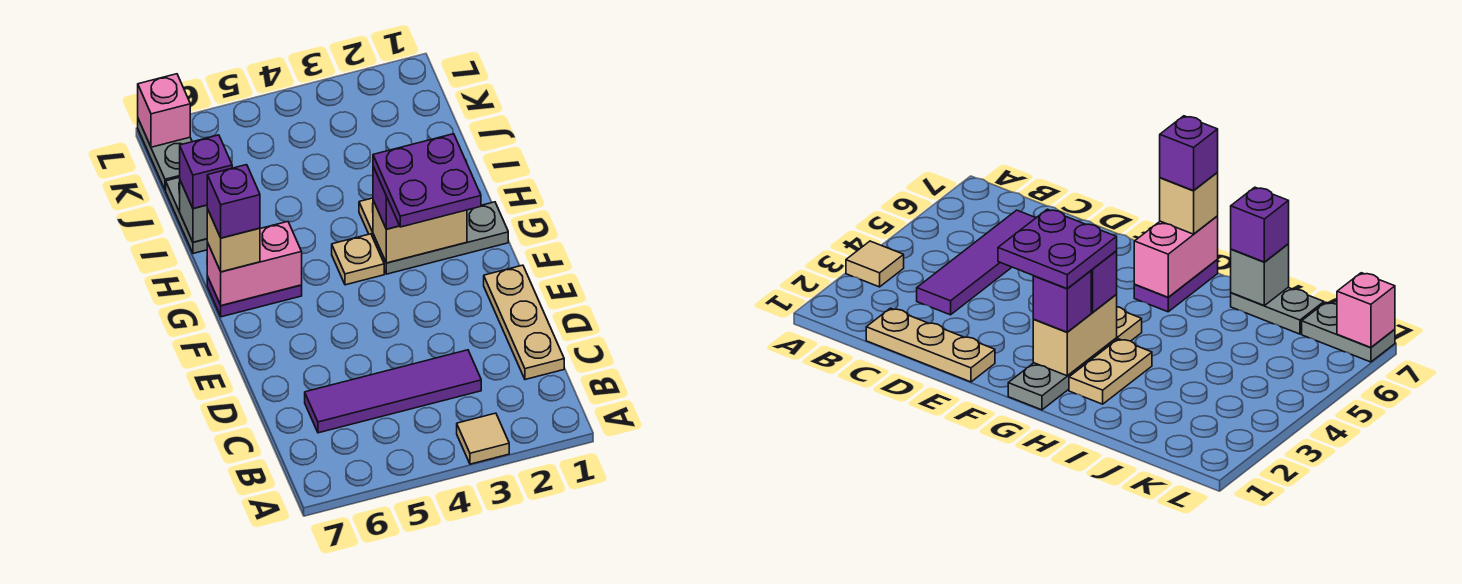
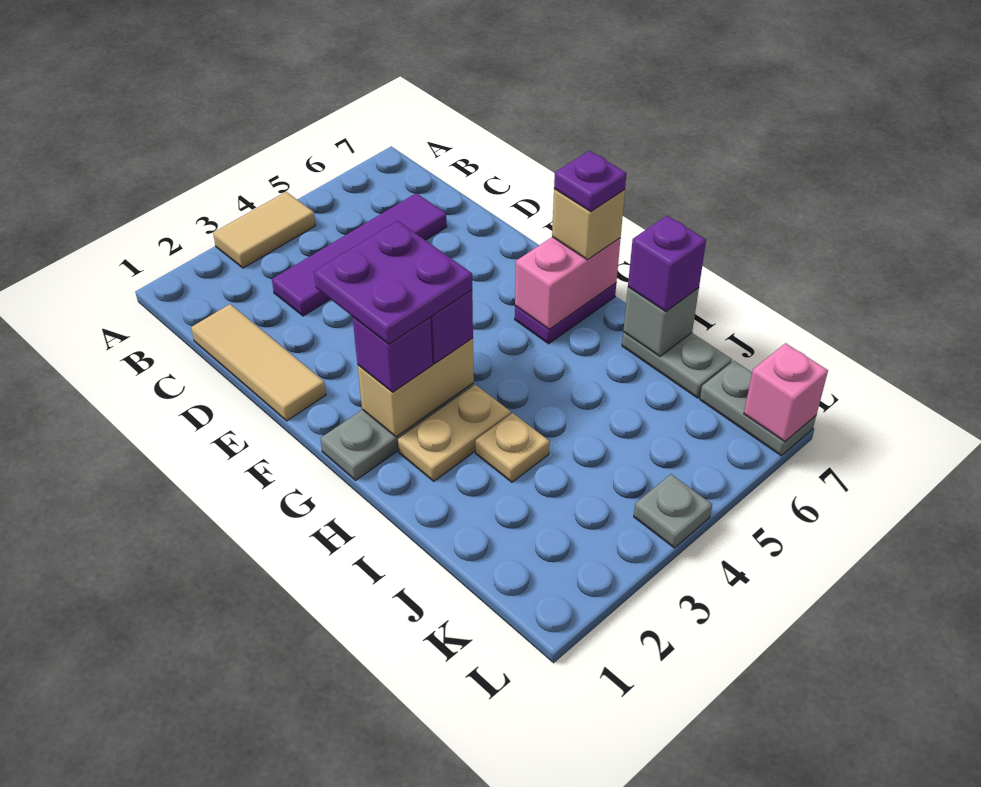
tan 1x1 tile [457,413,509,464] -> tan 1x2 tile [213,192,316,268]
tan 1x3 plate [484,265,564,380] -> tan 1x3 tile [191,304,326,421]
tan 1x1 plate [332,234,384,285] -> tan 1x1 plate moved to [475,413,549,482]
purple 1x1 brick [207,165,260,238] -> purple 1x1 plate [554,151,626,211]
none -> grey 1x1 plate [634,474,712,548]

